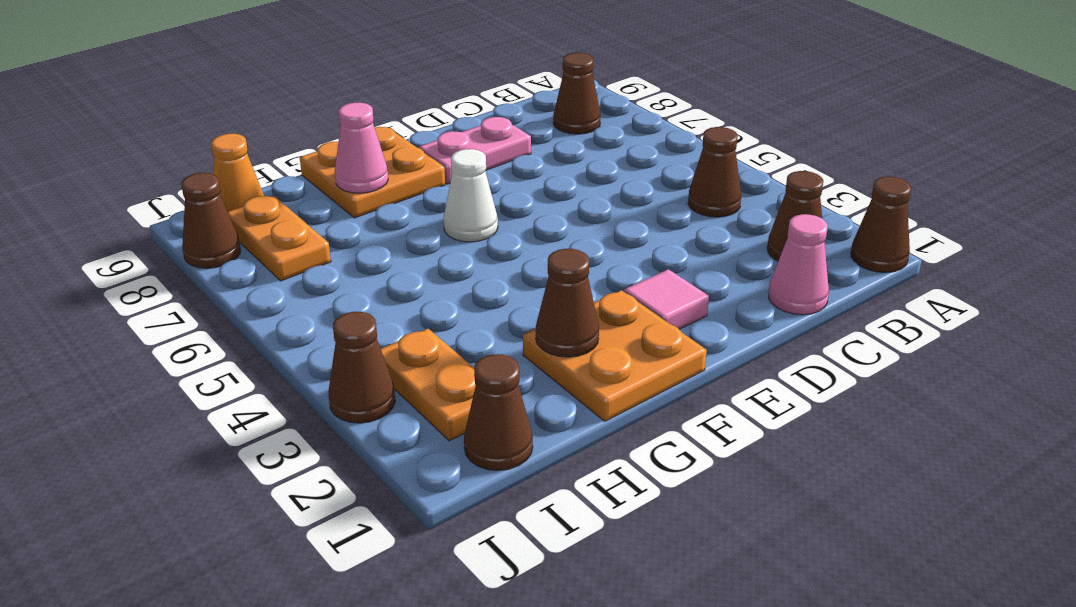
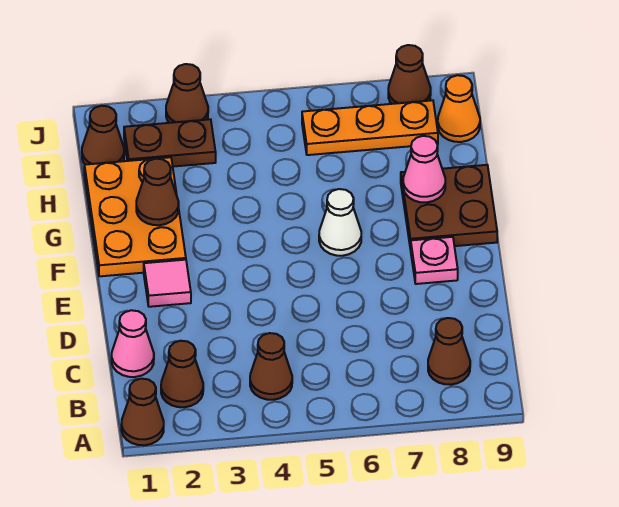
pink 1x2 plate [419,117,531,184] -> pink 1x1 plate [411,237,458,284]
orange 2x2 plate [523,290,707,421] -> orange 2x3 plate [84,157,186,276]
orange 2x2 plate [300,127,445,218] -> brown 2x2 plate [401,165,497,250]
orange 1x2 plate [381,329,476,441] -> brown 1x2 plate [124,119,216,167]
orange 1x2 plate [228,196,331,281] -> orange 1x3 plate [302,100,438,155]

